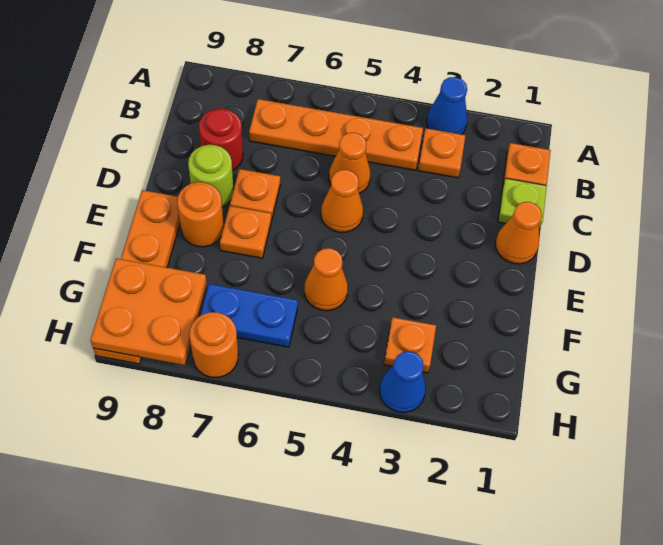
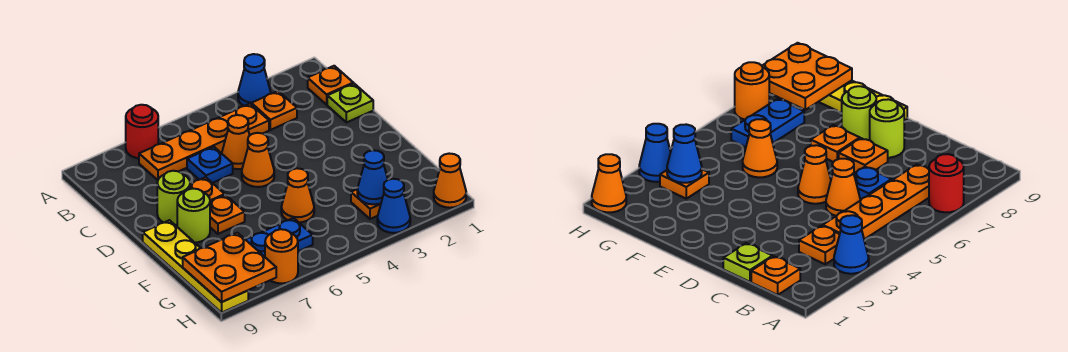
none -> blue 1x1 plate [187,147,233,183]
red 1x1 round brick [199,109,243,170] -> red 1x1 round brick moved to [126,105,158,158]
orange 1x1 cone [495,202,542,264] -> orange 1x1 cone moved to [434,154,466,208]
orange 1x1 round brick [177,182,224,247] -> lime 1x1 round brick [177,189,210,243]
orange 1x4 plate [93,190,180,364] -> yellow 1x4 plate [143,220,248,313]
none -> blue 1x1 cone [357,150,388,204]

